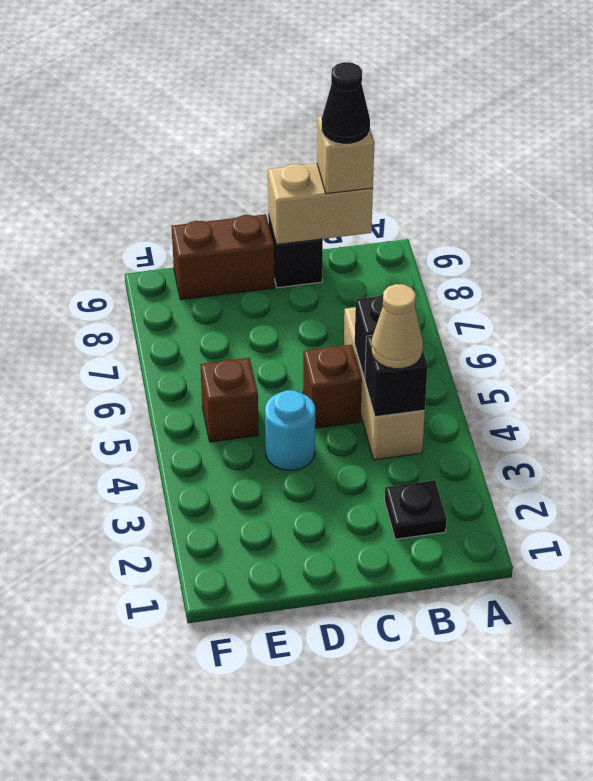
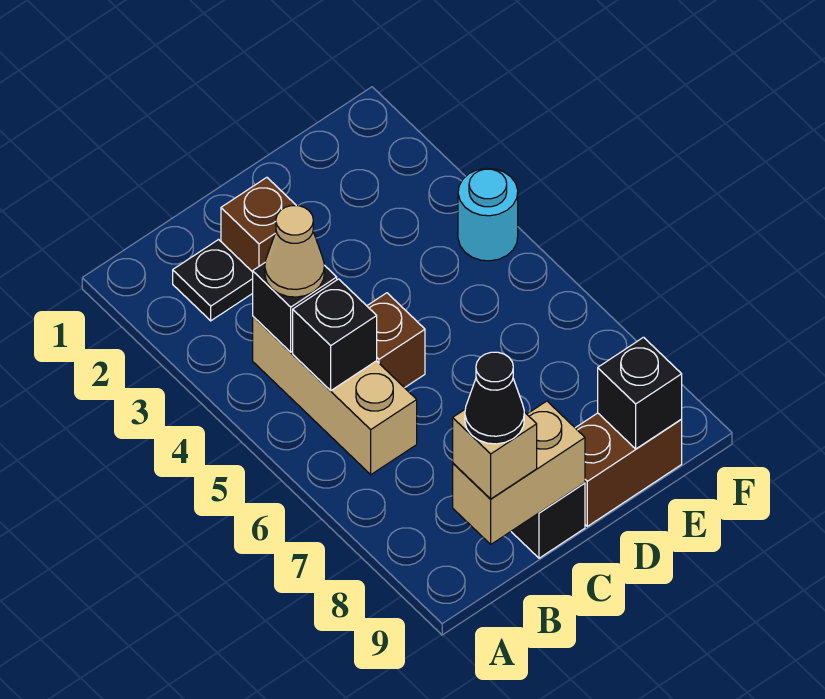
cyan 1x1 round brick [265,390,315,470] -> cyan 1x1 round brick moved to [458,168,518,261]
brown 1x1 brick [200,358,259,442] -> brown 1x1 brick moved to [221,177,296,272]
none -> black 1x1 brick [598,337,682,449]

